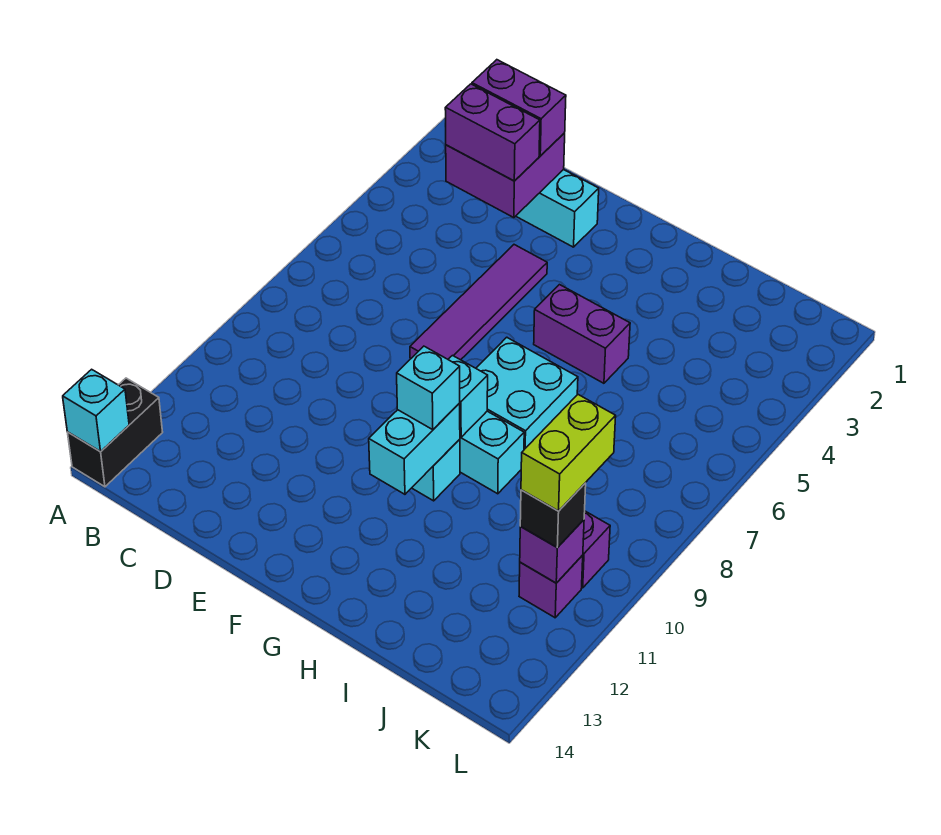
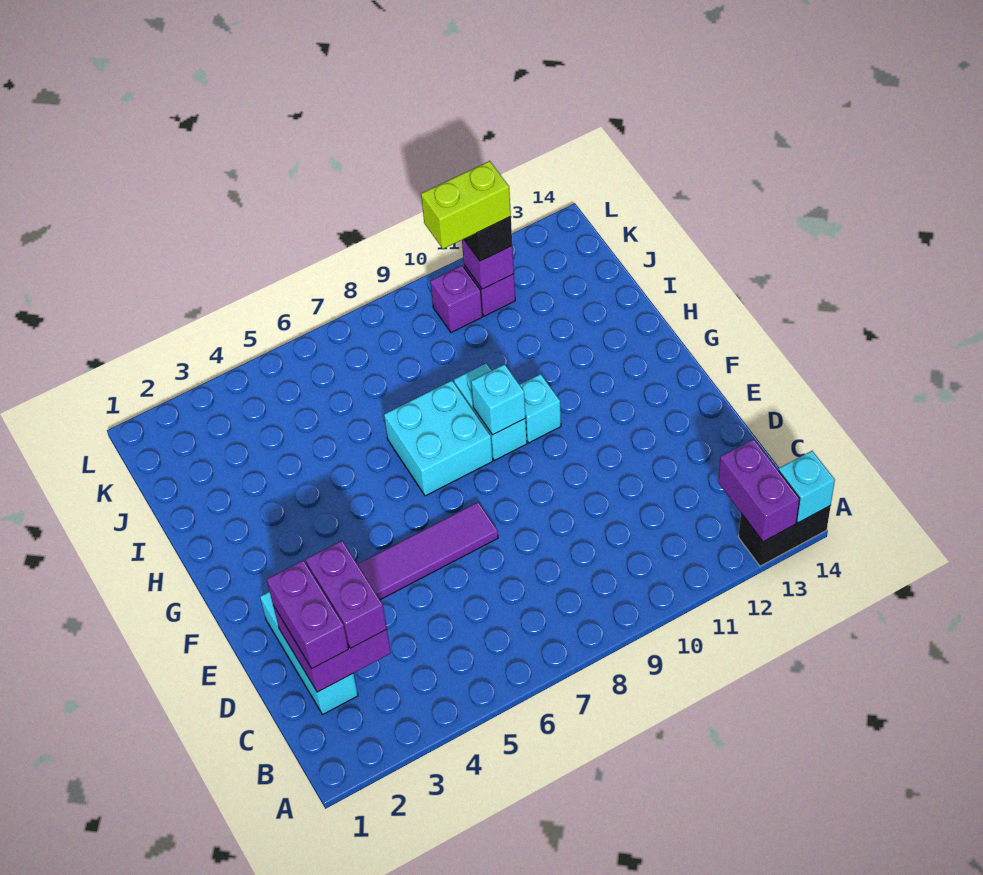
purple 1x2 brick [534,285,630,383] -> purple 1x2 brick moved to [718,439,800,542]
cyan 1x2 brick [369,403,460,494] -> none
cyan 1x1 brick [397,346,460,430] -> none

